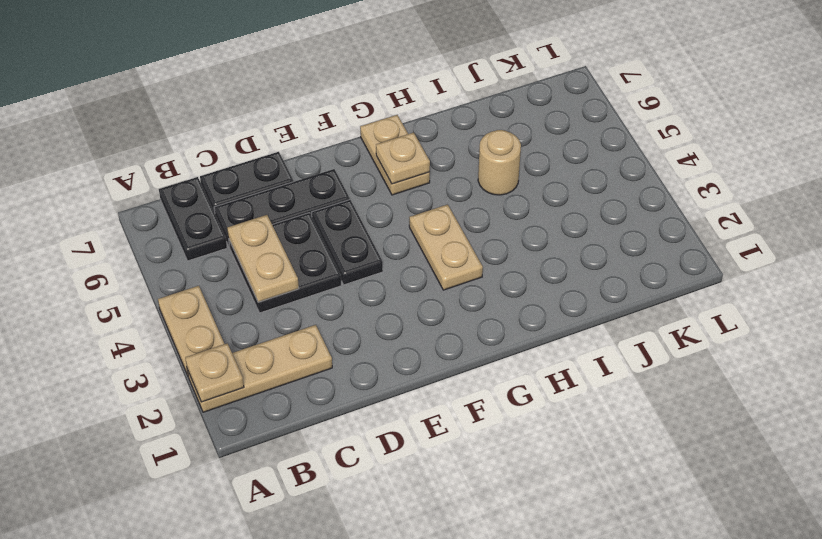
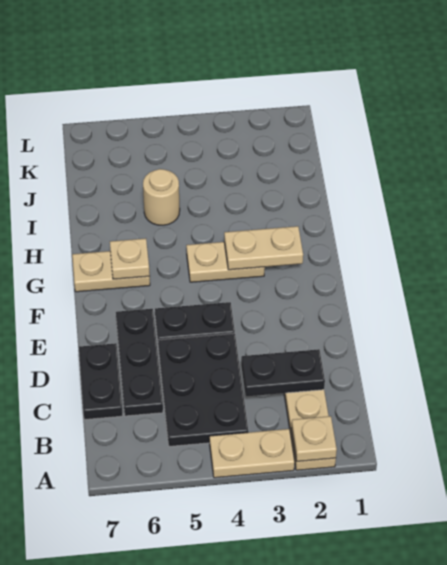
black 1x2 plate [159,177,227,261] -> black 1x2 plate moved to [241,349,325,396]
black 2x2 plate [229,213,341,313] -> black 2x3 plate [158,333,248,446]
tan 1x2 plate [227,215,299,302] -> tan 1x2 plate moved to [224,226,303,270]

